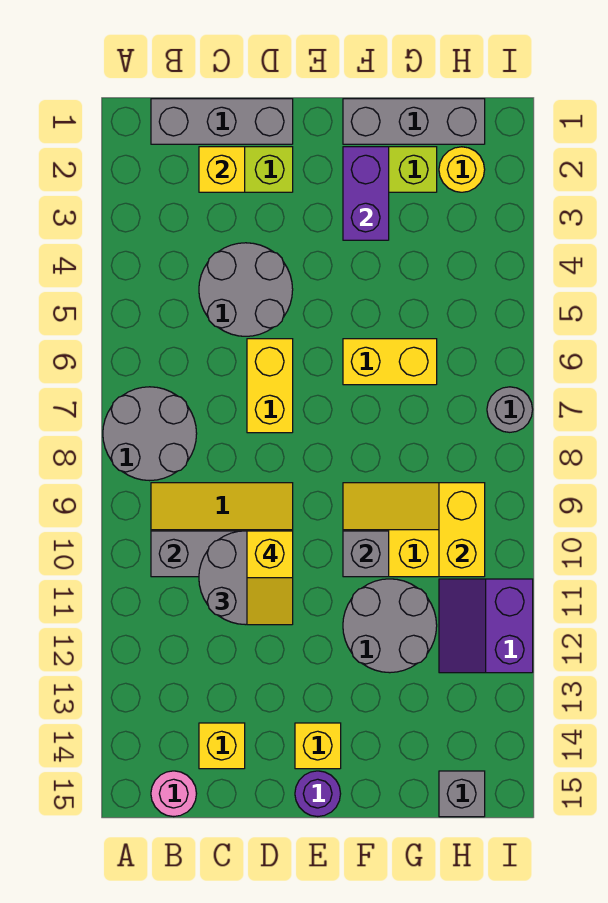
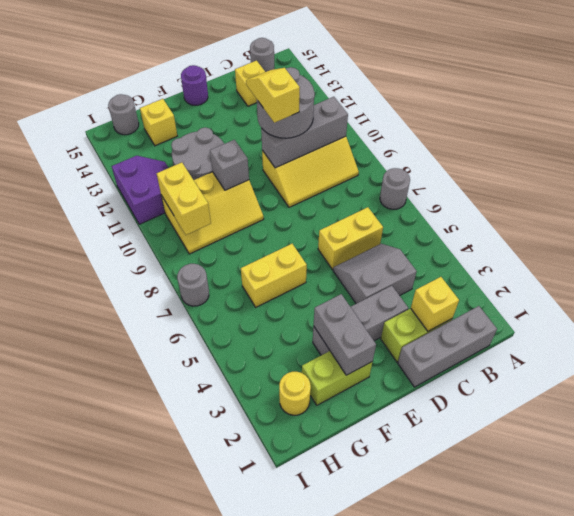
grey 2x2 round brick [103,387,197,481] -> grey 1x1 round brick [380,168,410,209]
pink 1x1 round brick [151,771,197,817] -> grey 1x1 round brick [250,38,274,72]
grey 2x2 round brick [199,243,293,336] -> grey 2x2 slope [333,244,417,304]
yellow 1x2 brick [247,339,293,433] -> yellow 1x2 brick turned to [318,207,383,269]
yellow 1x1 brick [295,723,341,769] -> yellow 1x1 brick moved to [140,99,177,146]
grey 1x3 brick [343,99,485,144] -> grey 1x3 brick moved to [313,286,408,355]
purple 1x2 brick [343,147,389,240] -> grey 1x2 brick [314,294,376,375]
grey 1x1 brick [439,771,485,817] -> grey 1x1 round brick [108,94,139,135]

